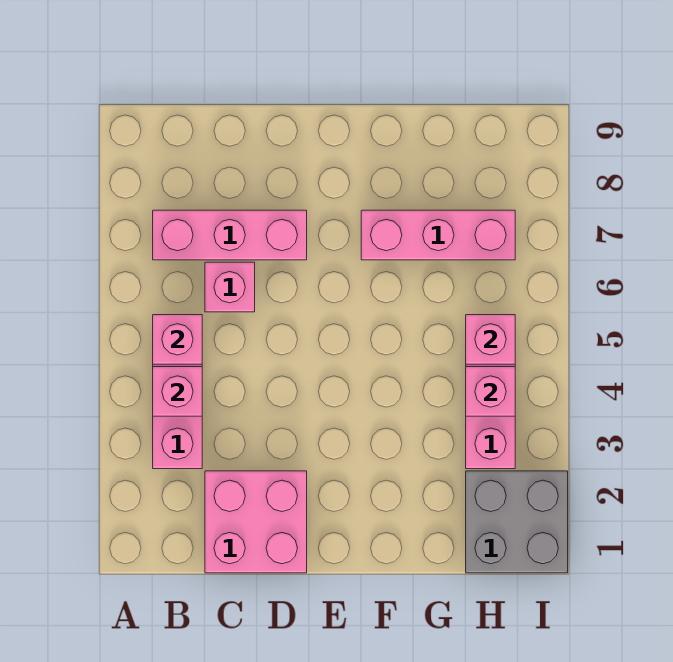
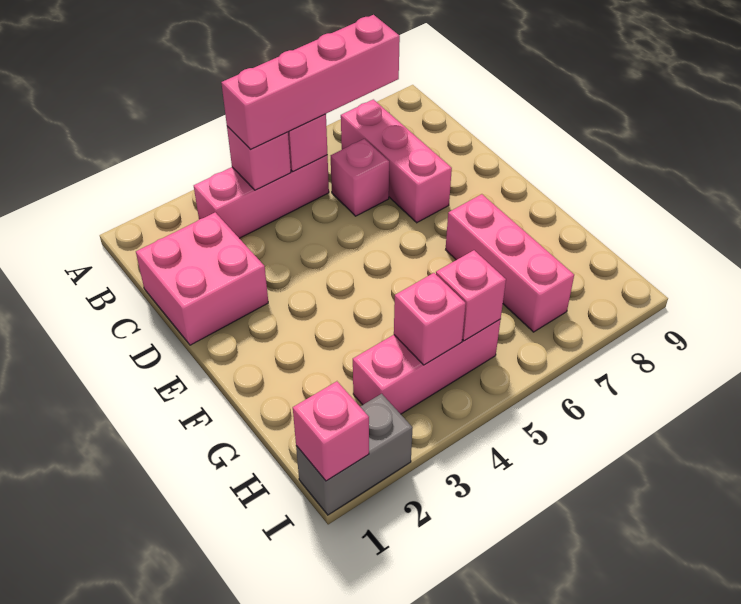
none -> pink 1x4 brick [221,15,400,149]
grey 2x2 brick [466,471,568,573] -> grey 1x2 brick [296,394,413,515]
none -> pink 1x1 brick [293,381,369,481]

